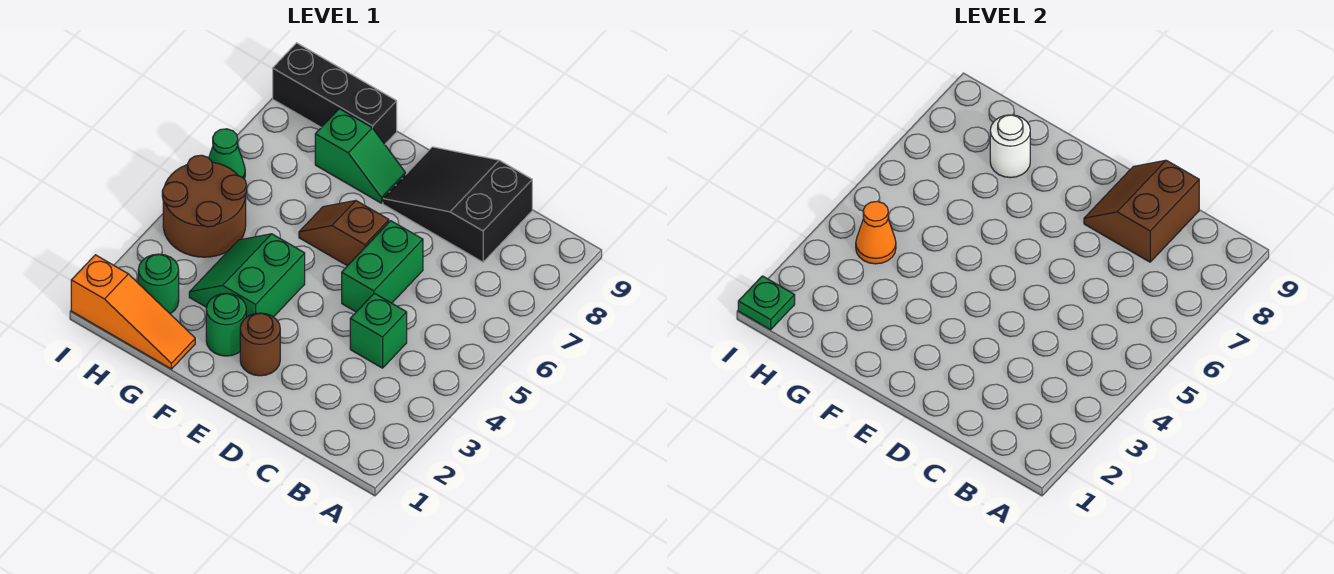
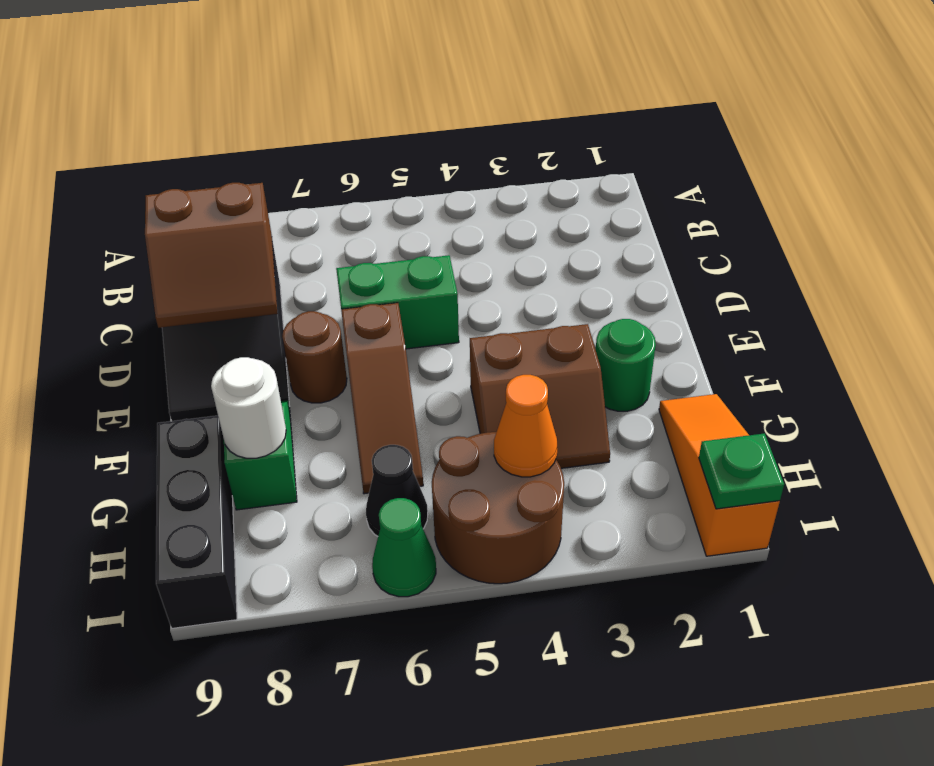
green 1x1 brick [350,293,407,368] -> none
brown 1x1 round brick [240,313,280,376] -> brown 1x1 round brick moved to [282,311,347,403]
brown 1x2 slope [299,201,389,266] -> brown 1x3 slope [341,303,423,494]
green 2x2 slope [189,234,305,318] -> brown 2x2 slope [470,324,610,468]
green 1x1 round brick [138,254,179,314] -> none
none -> black 1x1 cone [366,445,428,536]

